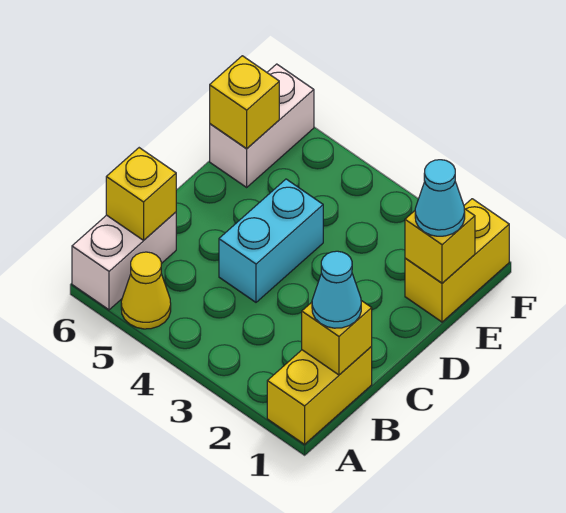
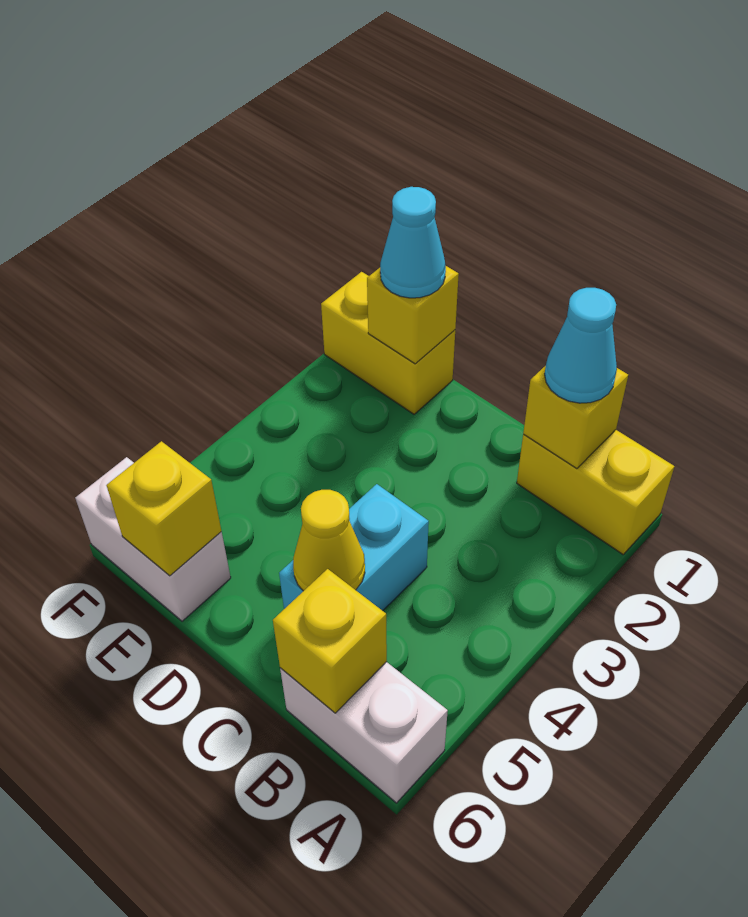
yellow 1x1 cone [121,252,171,329] -> yellow 1x1 cone moved to [293,490,365,591]
cyan 1x2 brick [219,179,323,302] -> cyan 1x2 brick turned to [279,484,429,611]

